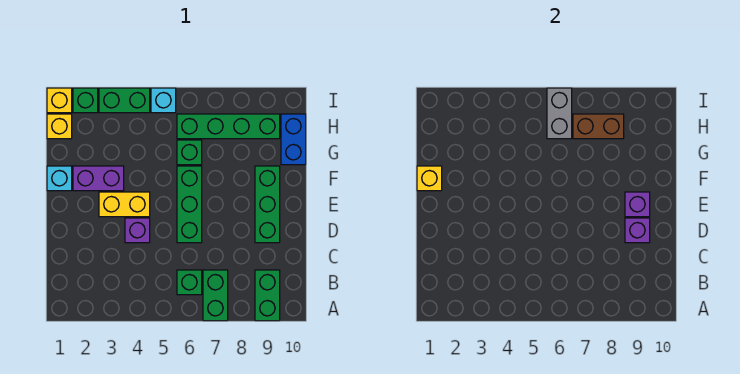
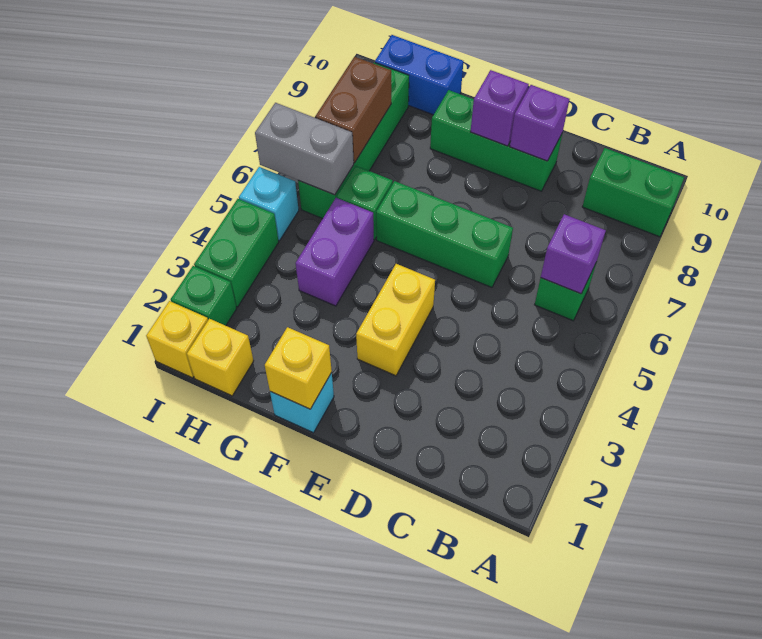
green 1x2 brick [203,270,228,321] -> none
purple 1x1 brick [125,218,150,243] -> purple 1x1 brick moved to [541,214,606,294]
purple 1x2 brick [73,166,124,191] -> purple 1x2 brick moved to [296,198,374,306]

